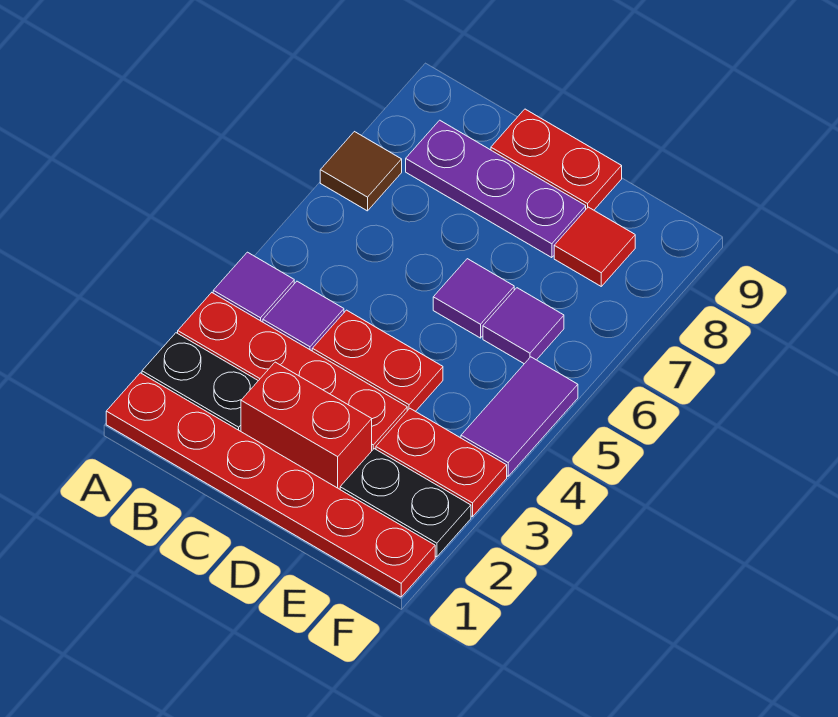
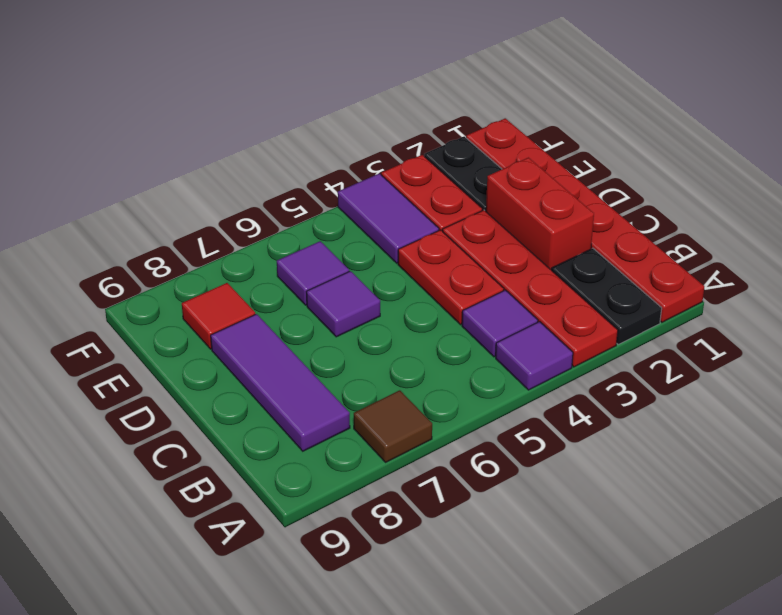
purple 1x3 plate [406,120,586,258] -> purple 1x3 tile [211,314,350,451]
red 1x2 plate [491,109,622,210] -> none
purple 1x2 tile [461,357,578,476] -> purple 1x2 tile turned to [338,173,439,263]

